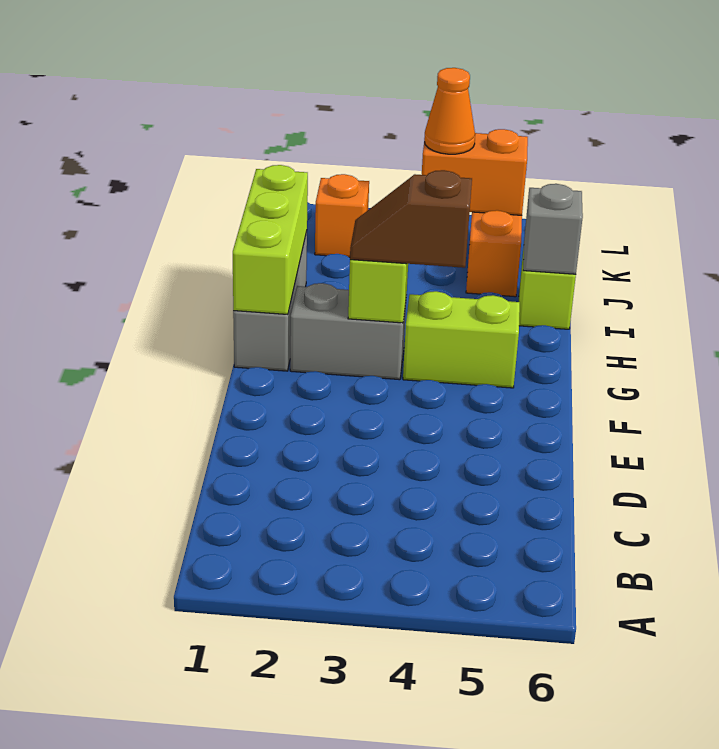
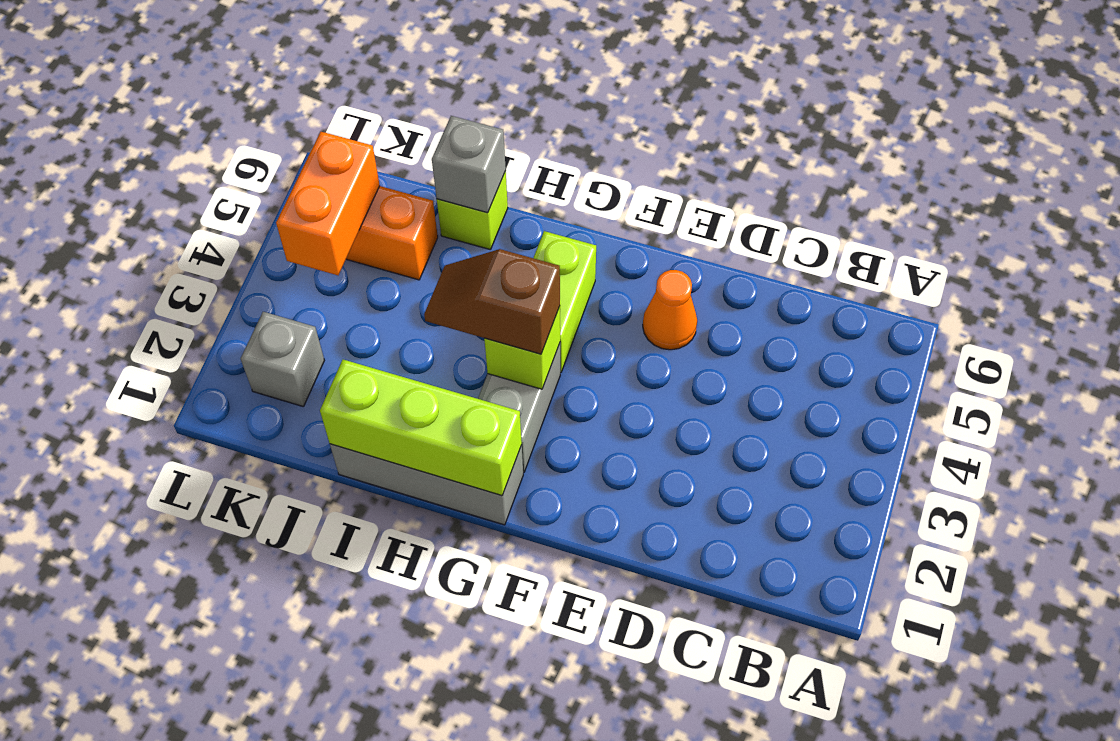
brown 1x2 slope [350,170,472,268] -> brown 1x2 slope turned to [424,249,560,354]
orange 1x1 brick [315,174,369,257] -> grey 1x1 brick [241,312,324,406]
orange 1x1 cone [424,68,475,154] -> orange 1x1 cone moved to [643,270,697,350]

